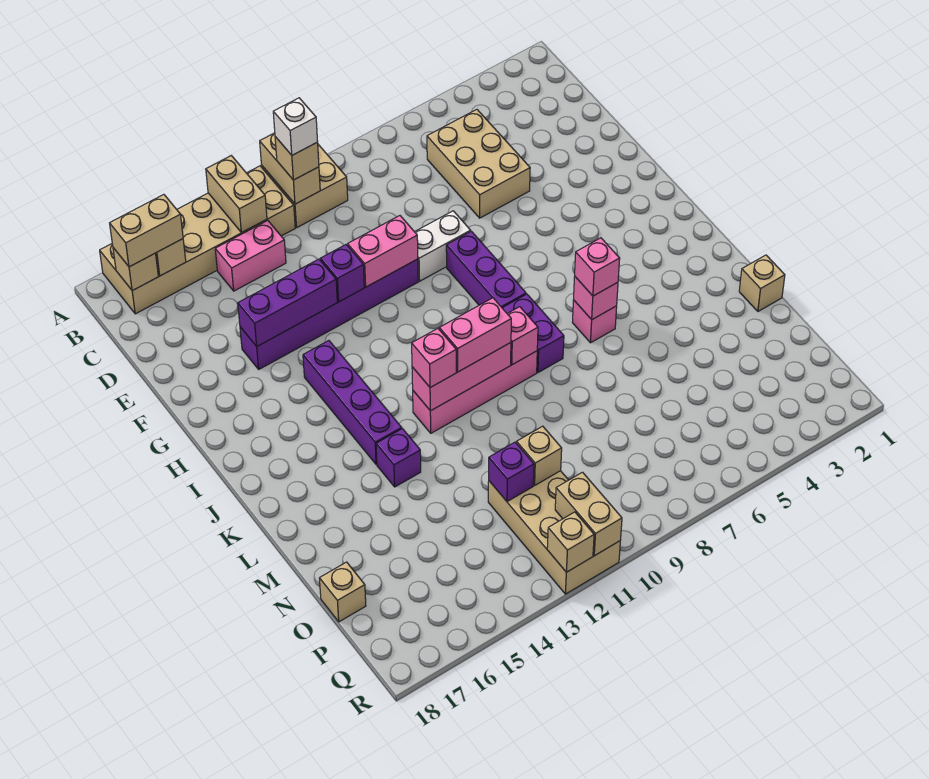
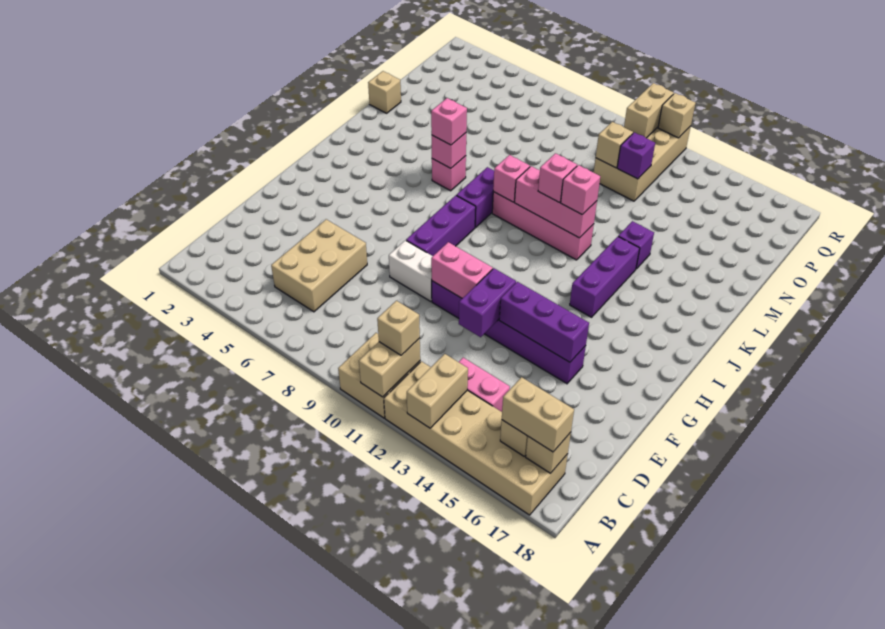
white 1x1 brick [273,98,318,155] -> none
purple 1x1 brick [320,245,364,302] -> purple 1x2 brick [459,268,516,337]
purple 1x4 brick [303,341,402,464] -> purple 1x3 brick [570,237,640,317]
pink 1x2 brick [439,298,511,372] -> pink 1x1 brick [538,153,577,202]
tan 1x1 brick [319,562,366,622] -> none

